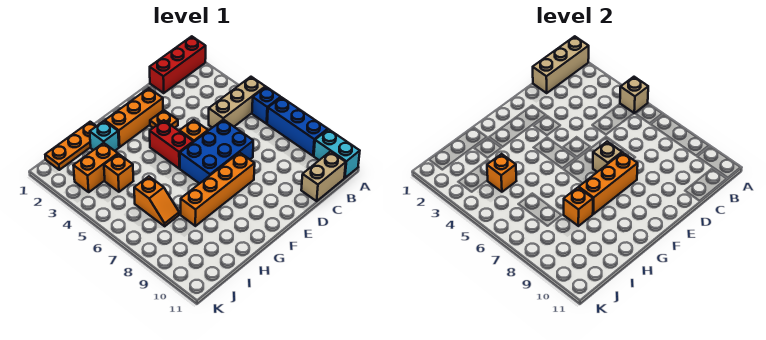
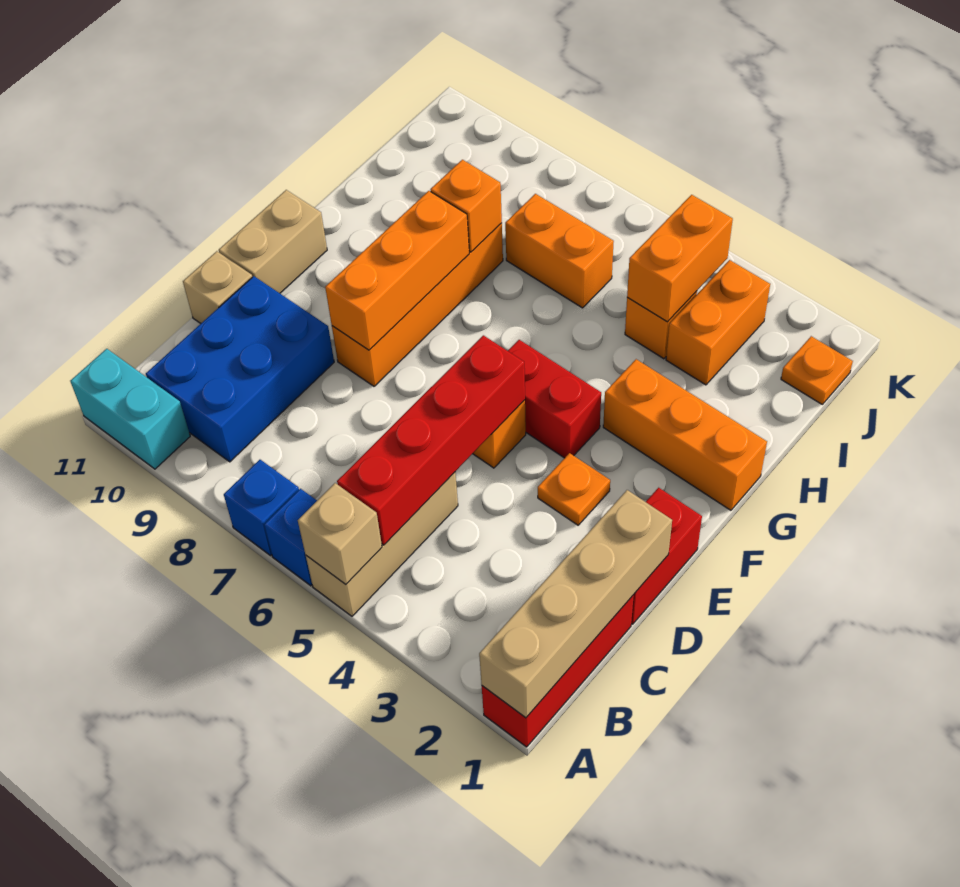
tan 1x3 brick [533,36,589,93] -> tan 1x4 brick [479,490,672,718]
blue 1x3 brick [267,97,328,156] -> blue 1x1 brick [224,460,299,555]
none -> red 1x4 brick [337,335,525,545]
tan 1x2 brick [301,152,346,201] -> tan 1x2 brick moved to [219,190,327,293]
none -> red 1x2 brick [631,488,702,624]
blue 2x3 brick [180,119,253,184] -> blue 2x3 brick moved to [146,276,334,462]
orange 1x3 brick [105,88,163,147] -> orange 1x3 brick turned to [603,359,767,510]
tan 1x1 brick [593,142,622,172] -> tan 1x1 brick moved to [183,251,252,323]
orange 1x3 plate [45,122,96,170] -> orange 1x1 plate [781,336,853,404]
cyan 1x1 brick [90,121,119,151] -> none
orange 1x1 brick [487,154,516,192] -> orange 1x2 brick [627,195,733,322]
orange 1x2 slope [134,176,179,226] -> orange 1x2 brick [505,194,614,308]

